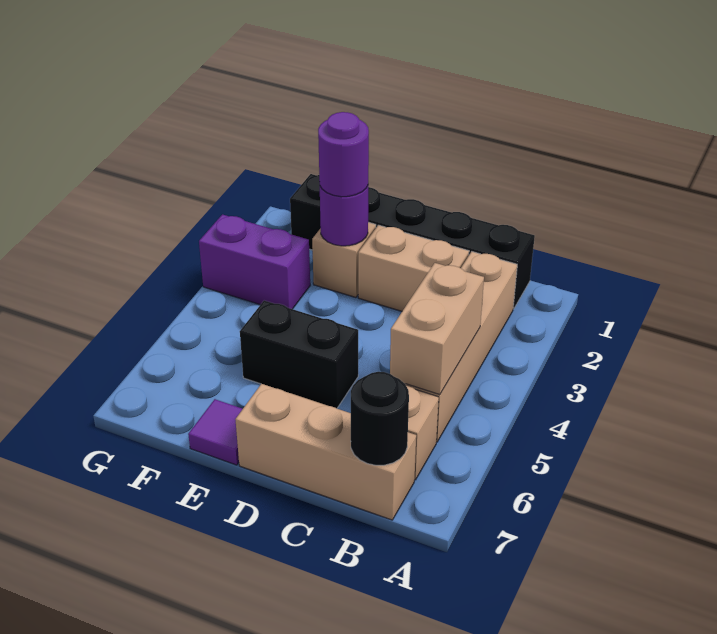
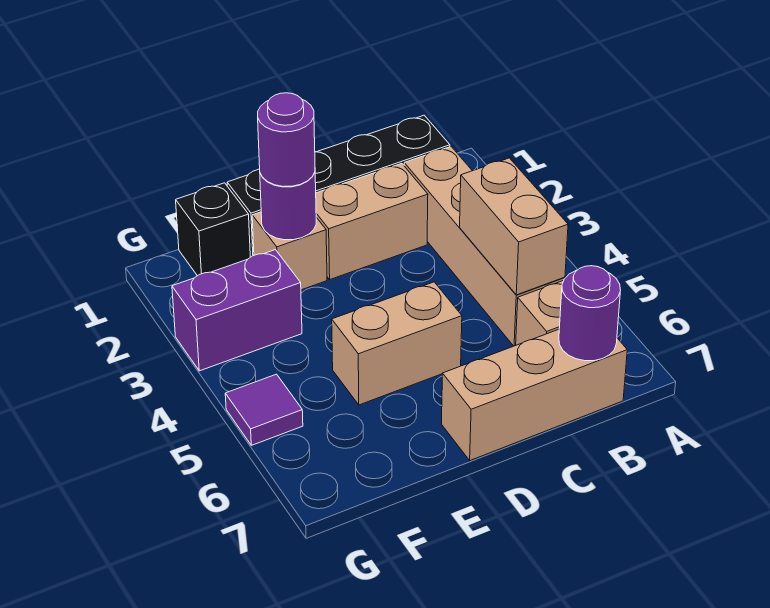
black 1x1 round brick [351,372,409,465] -> purple 1x1 round brick [559,266,621,361]
black 1x2 brick [240,301,358,408] -> tan 1x2 brick [332,282,462,405]
purple 1x1 tile [188,399,242,465] -> purple 1x1 tile moved to [225,374,303,445]

